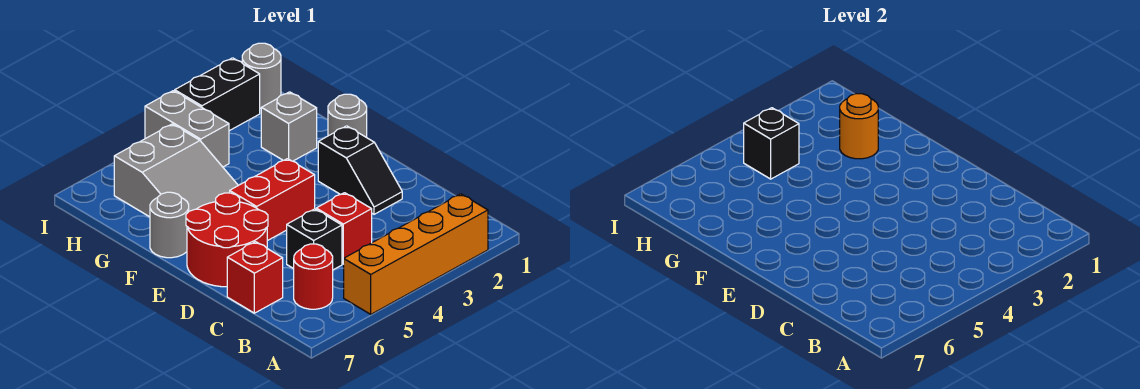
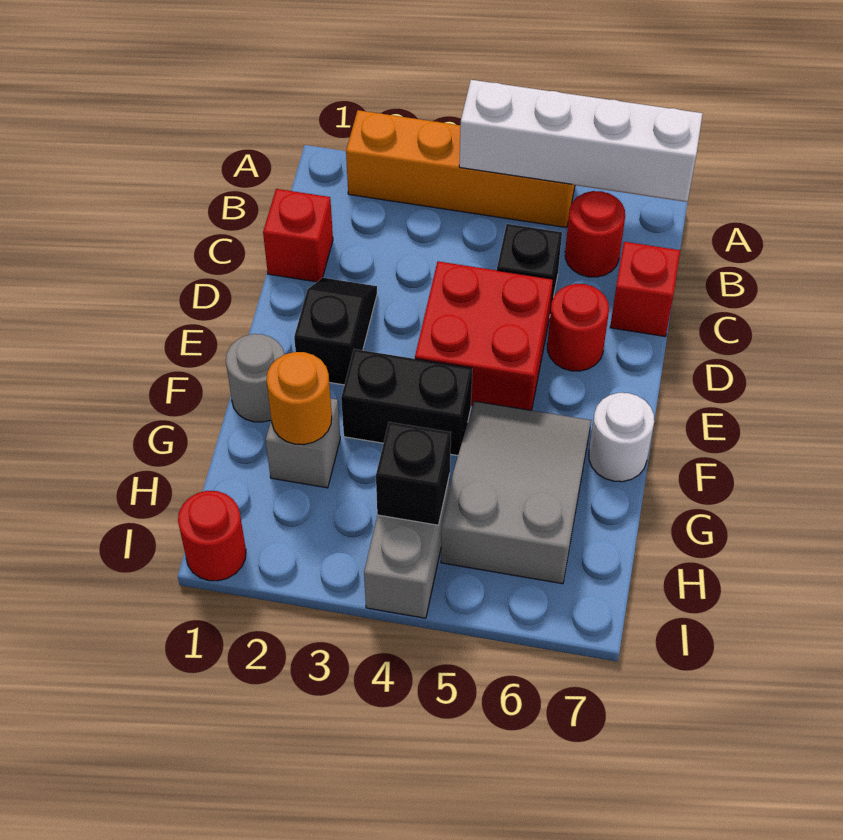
none -> white 1x4 brick [459,80,703,201]
red 1x1 brick [316,193,372,264] -> red 1x1 brick moved to [263,189,333,282]
red 2x2 round brick [186,193,268,287] -> red 1x1 round brick [547,284,609,371]
red 1x2 brick [230,159,315,241] -> red 2x2 brick [415,261,553,410]
grey 1x1 round brick [150,192,189,258] -> white 1x1 round brick [589,393,654,482]
grey 1x1 round brick [242,43,281,108] -> red 1x1 round brick [178,491,246,581]
black 1x2 brick [175,58,260,131] -> black 1x2 brick moved to [341,349,472,456]

